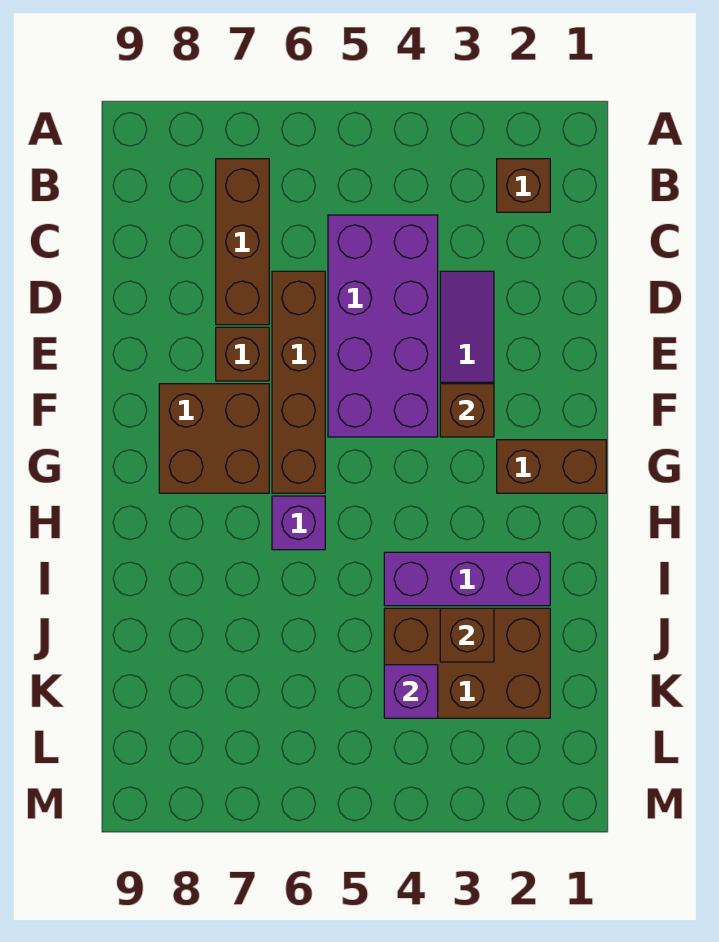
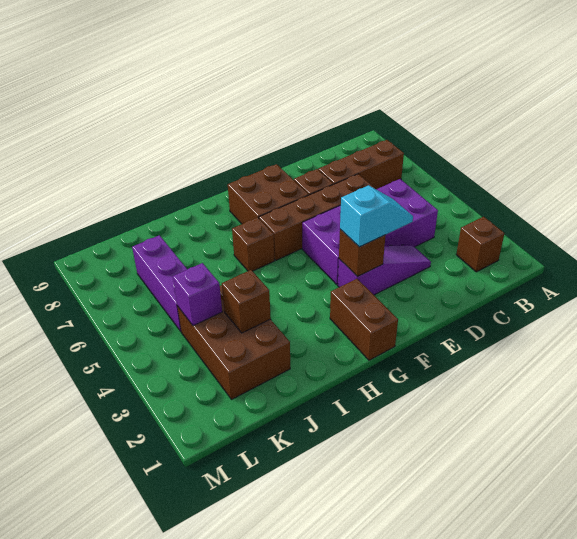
none -> cyan 1x2 slope [340,185,413,247]
purple 1x1 brick [272,496,325,550] -> brown 1x1 brick [232,218,275,271]
purple 1x3 brick [384,552,550,606] -> purple 1x3 brick moved to [132,235,187,331]

